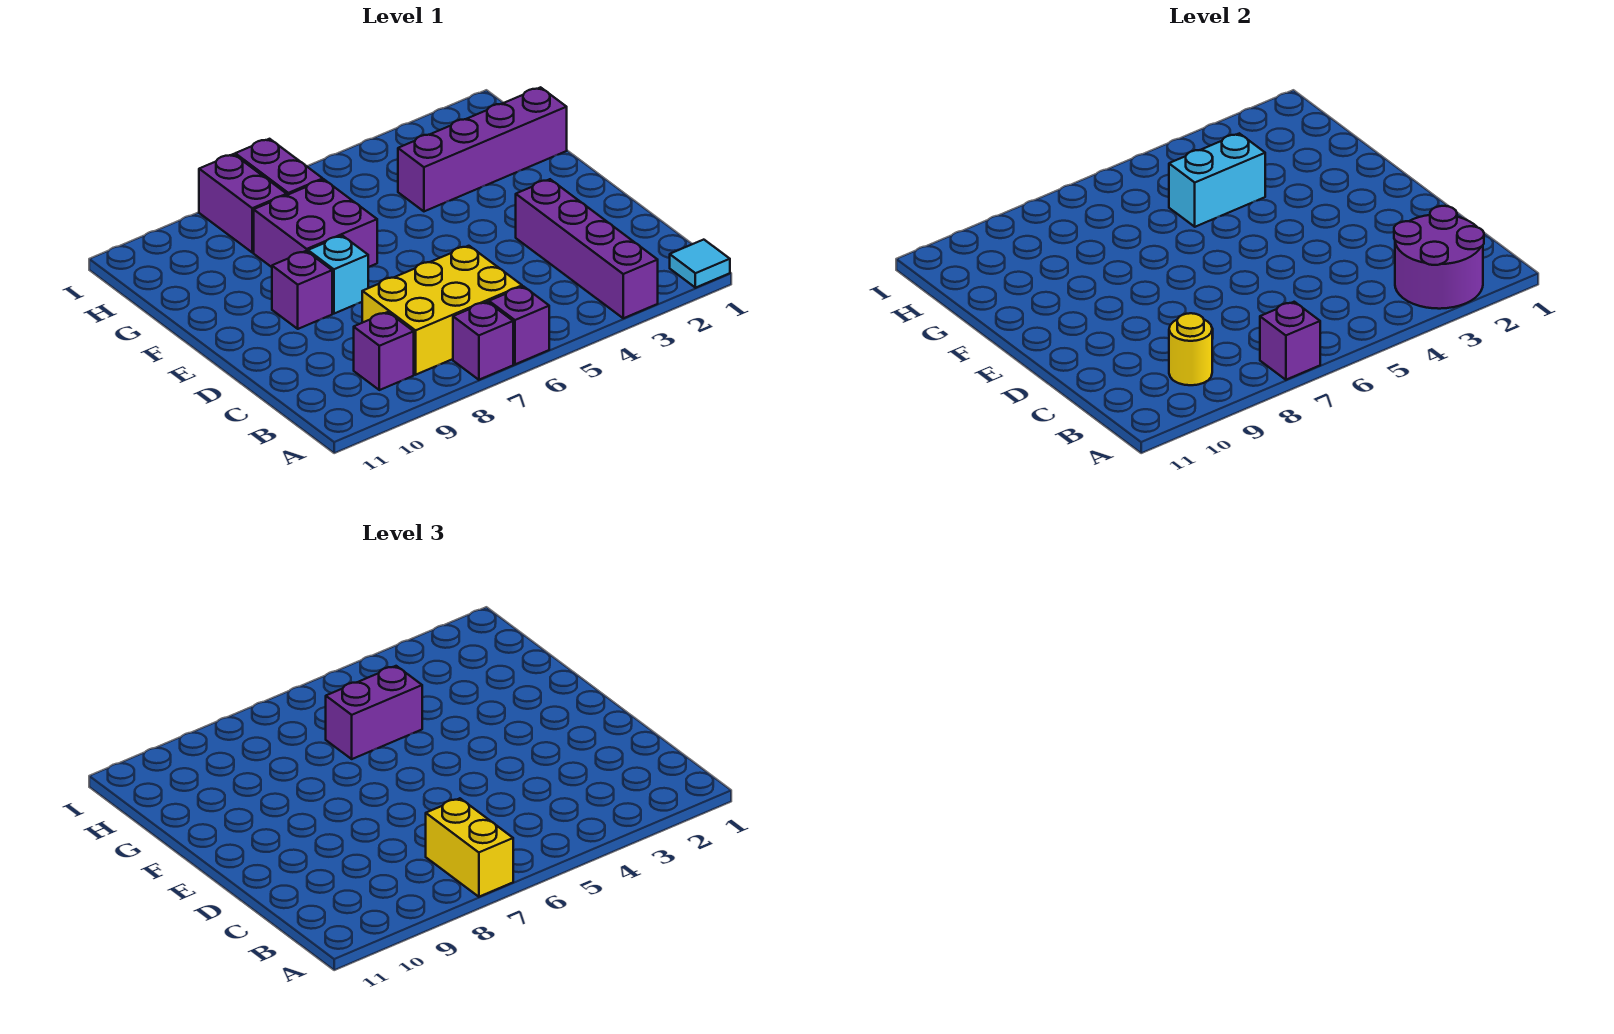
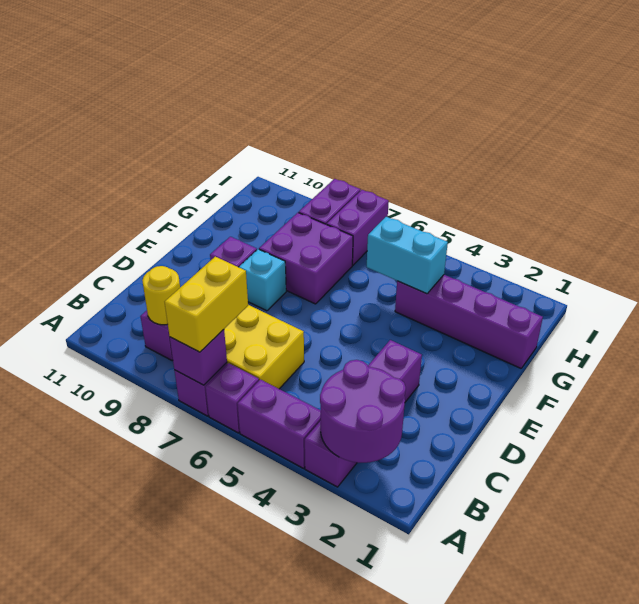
cyan 1x1 tile [670,240,730,288] -> none
purple 1x2 brick [326,666,422,759] -> purple 1x2 brick moved to [238,380,321,468]

